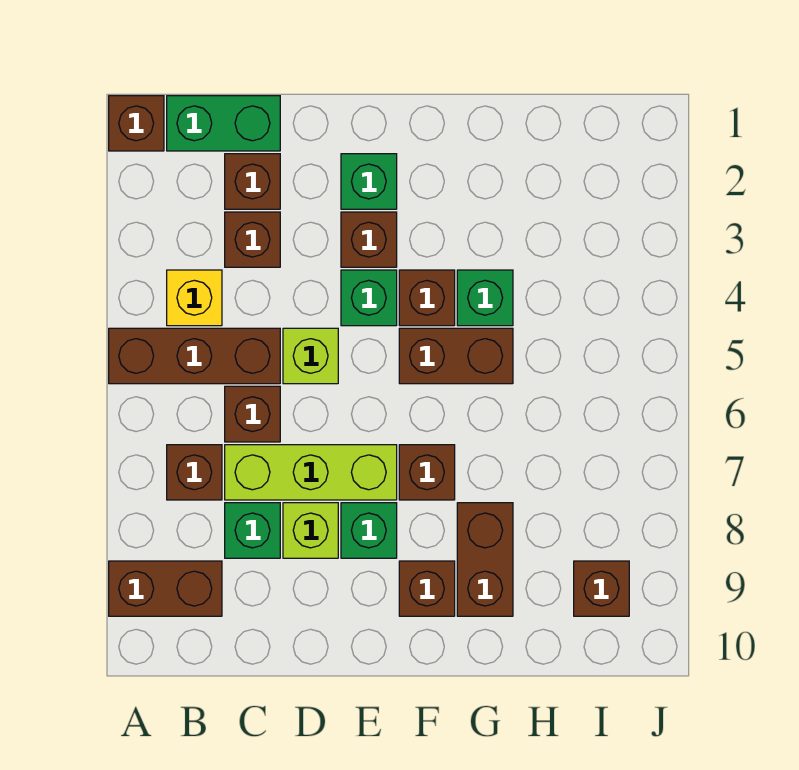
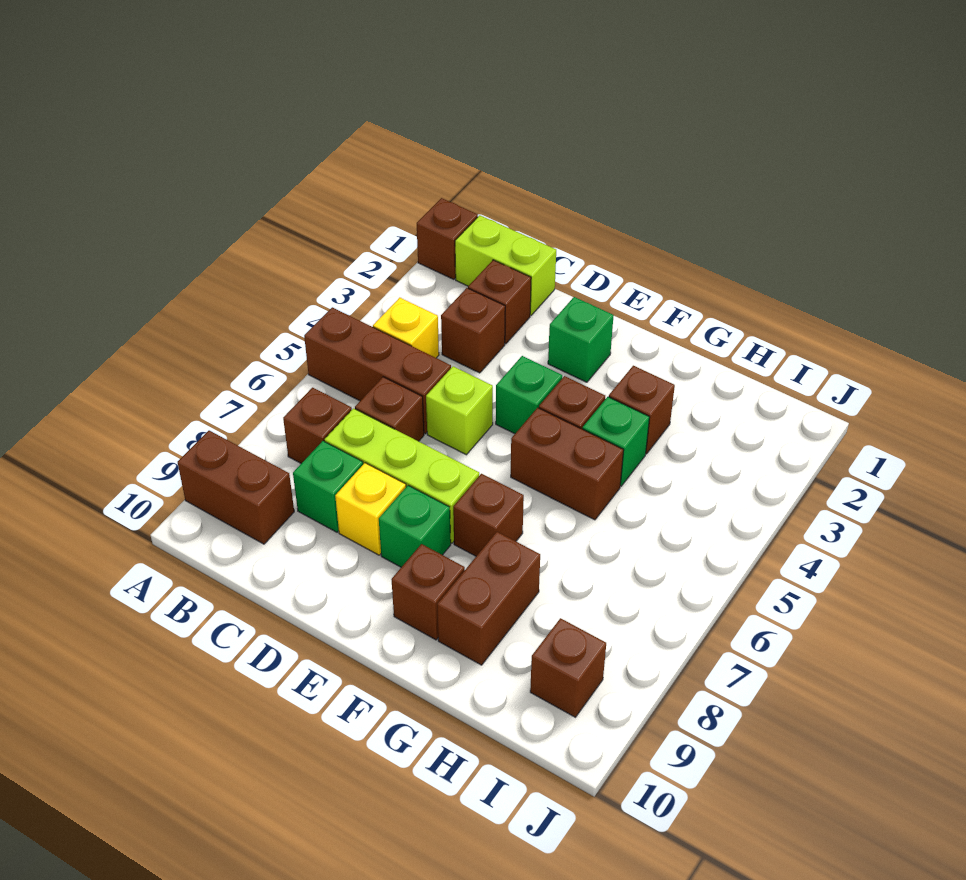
green 1x2 brick [167,96,280,151] -> lime 1x2 brick [455,215,556,315]
lime 1x1 brick [283,503,338,558] -> yellow 1x1 brick [335,463,406,555]
brown 1x1 brick [341,212,397,267] -> brown 1x1 brick moved to [609,366,675,454]

